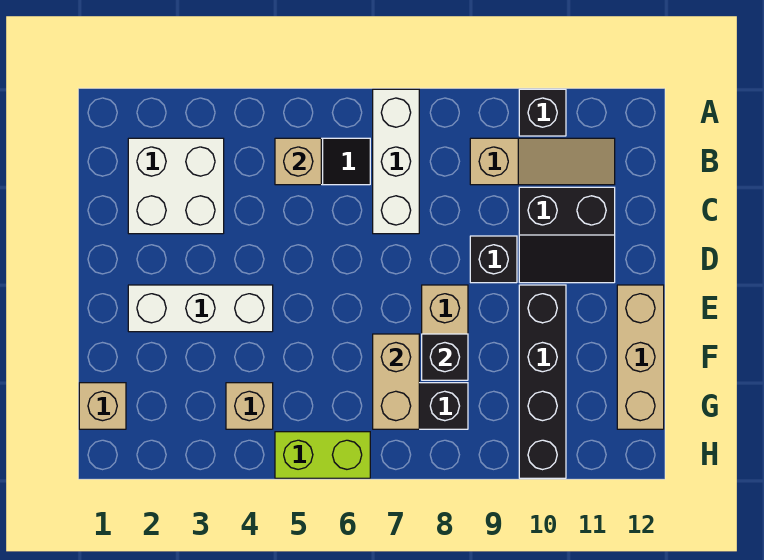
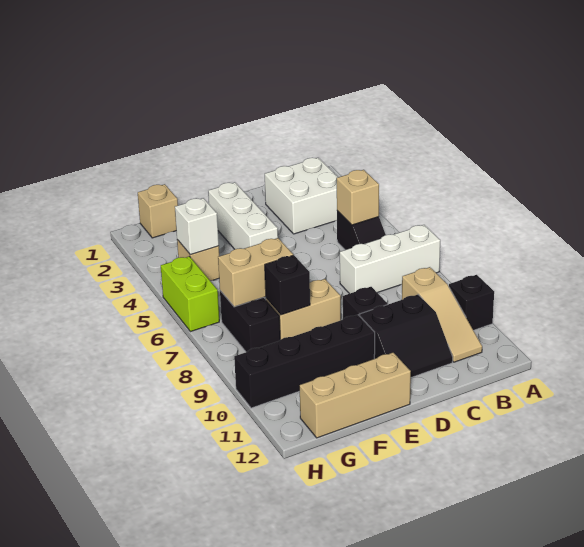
black 2x2 slope [519,187,615,283] -> black 2x2 slope turned to [360,295,453,377]
none -> white 1x1 brick [175,198,219,255]

